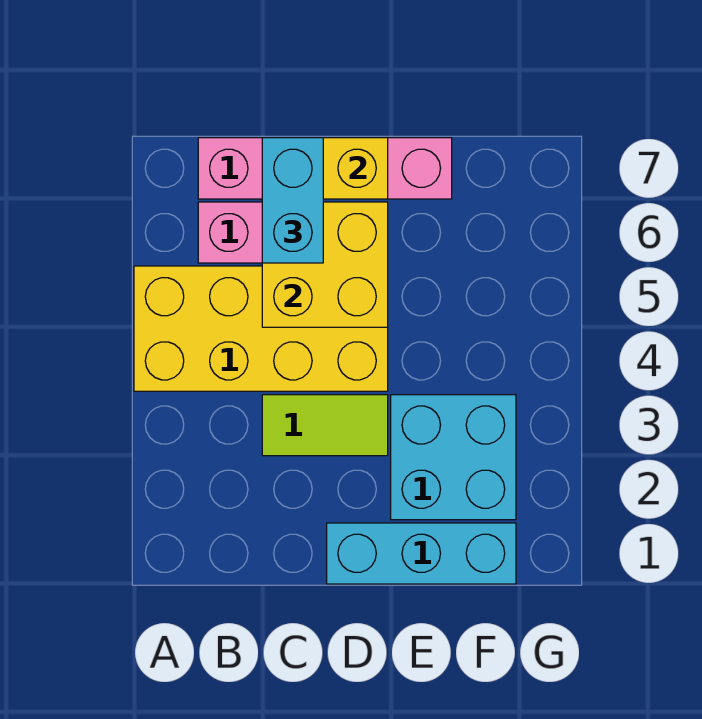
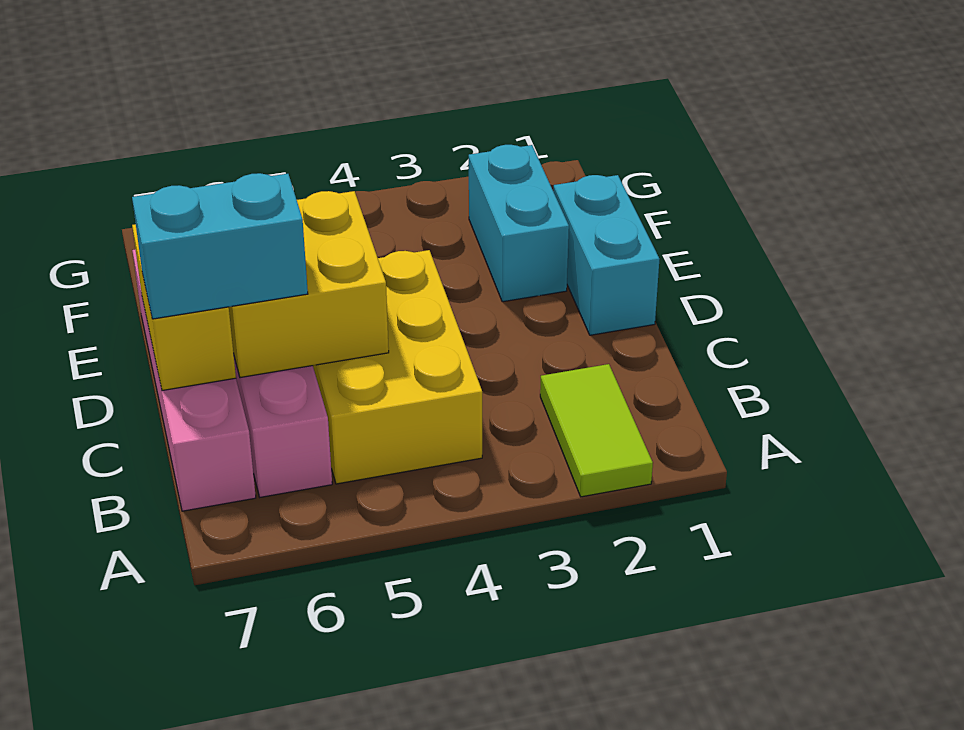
yellow 2x4 brick [134,266,388,391] -> yellow 2x3 brick [313,250,482,484]
lime 1x2 tile [262,395,388,456] -> lime 1x2 tile moved to [540,364,653,497]
cyan 1x3 brick [327,523,516,584] -> cyan 1x2 brick [554,175,659,335]
cyan 2x2 brick [391,395,516,520] -> cyan 1x2 brick [469,145,569,302]

